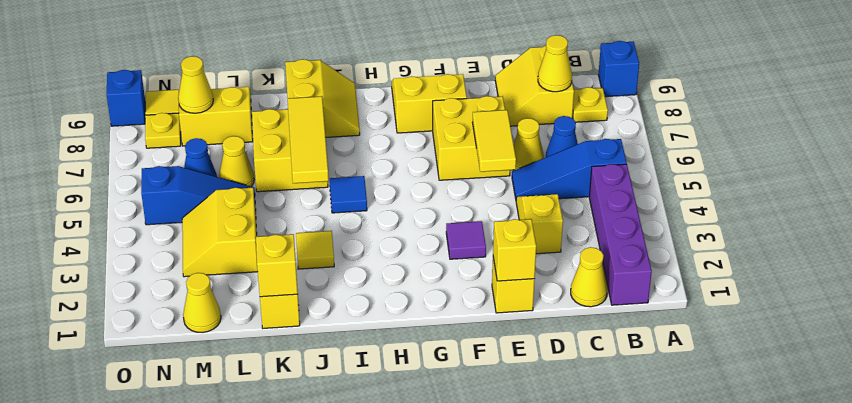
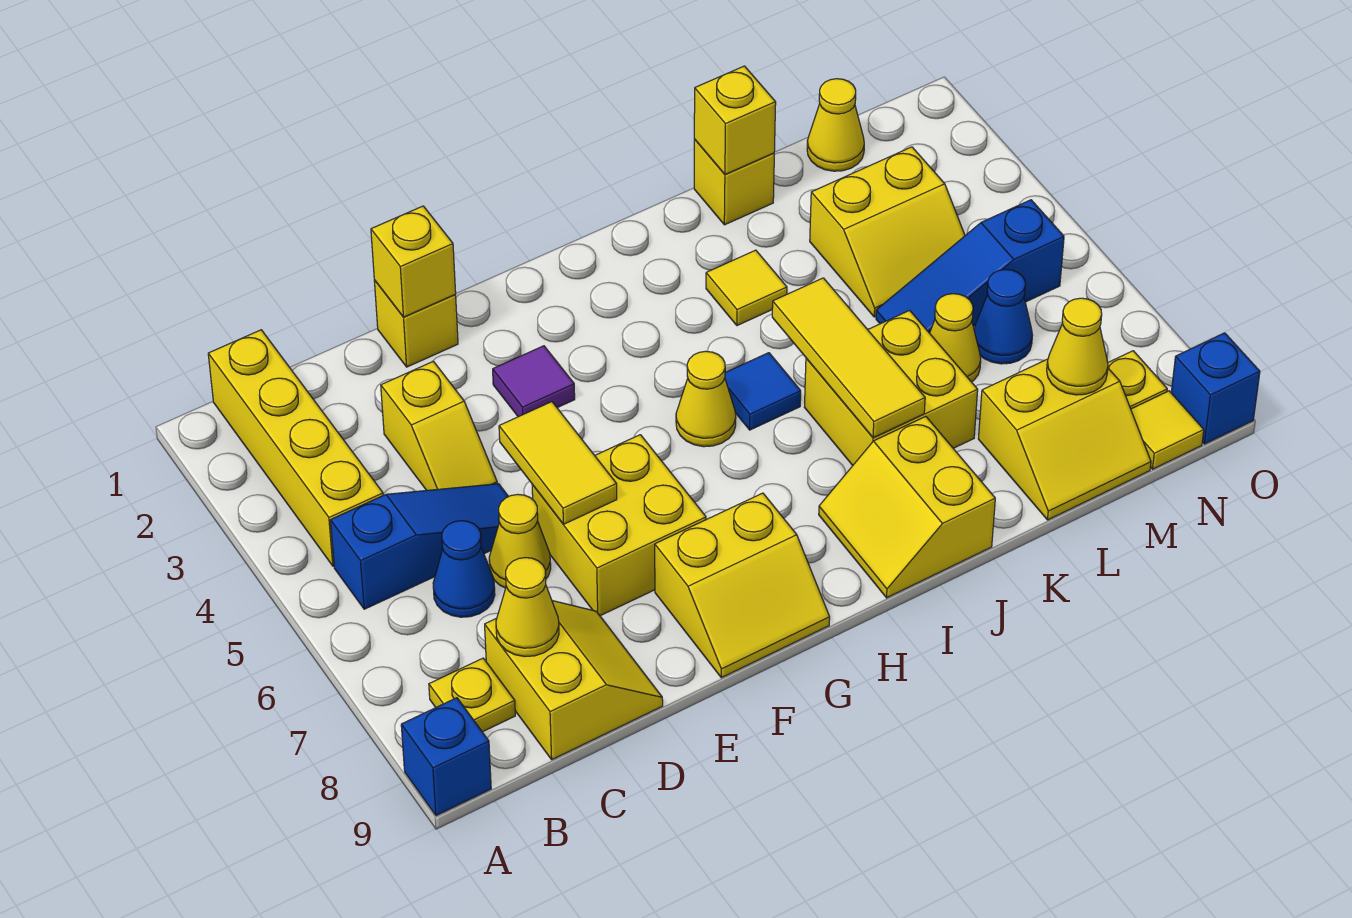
purple 1x4 brick [589,164,652,305] -> yellow 1x4 brick [208,330,383,566]
yellow 1x1 cone [571,247,607,307] -> yellow 1x1 cone moved to [676,351,736,447]
yellow 2x2 slope [182,188,258,277] -> yellow 2x2 slope turned to [810,147,965,317]

